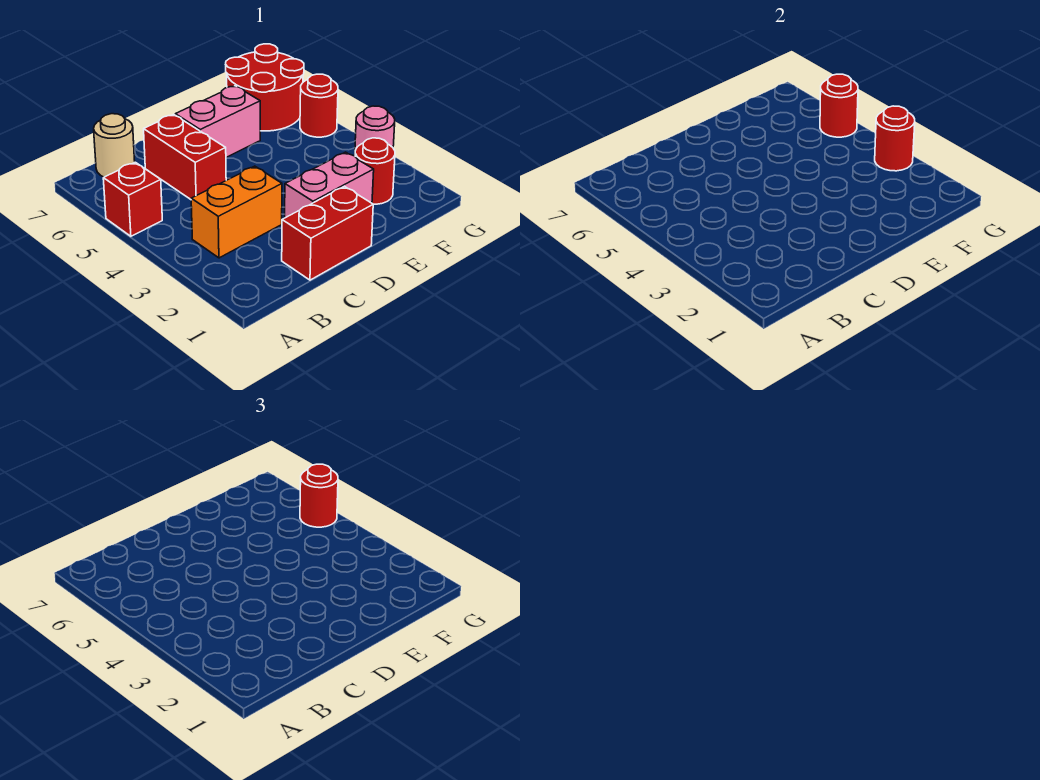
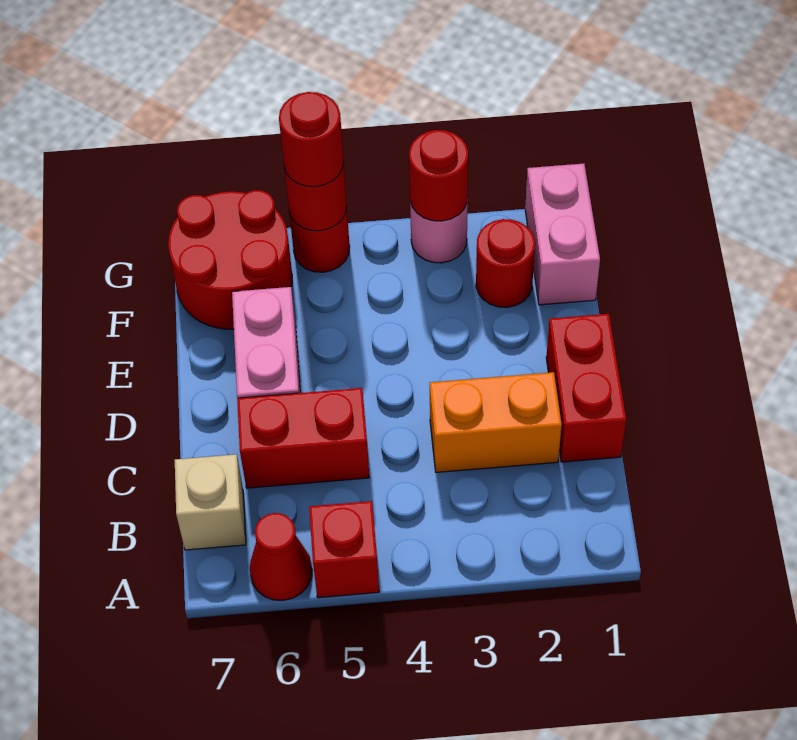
none -> red 1x1 cone [250,513,312,600]
orange 1x2 brick [191,166,282,258] -> orange 1x2 brick turned to [430,372,562,472]
tan 1x1 round brick [94,114,135,177] -> tan 1x1 brick [175,454,246,550]
pink 1x2 brick [285,152,374,218] -> pink 1x2 brick moved to [525,164,600,305]

